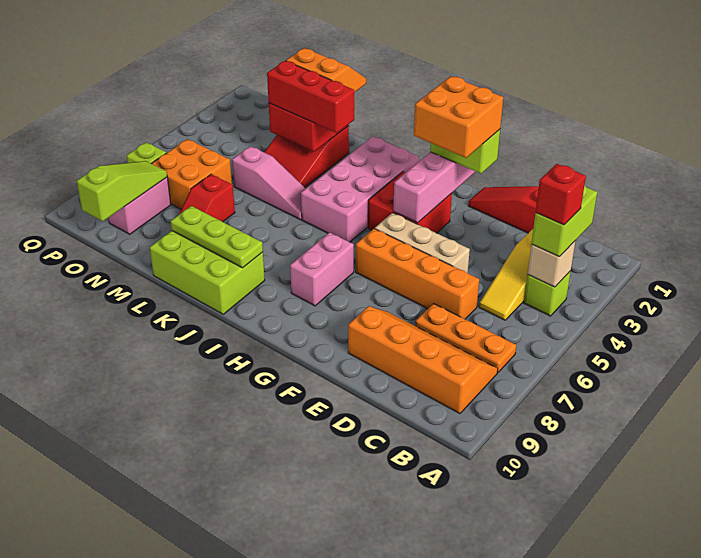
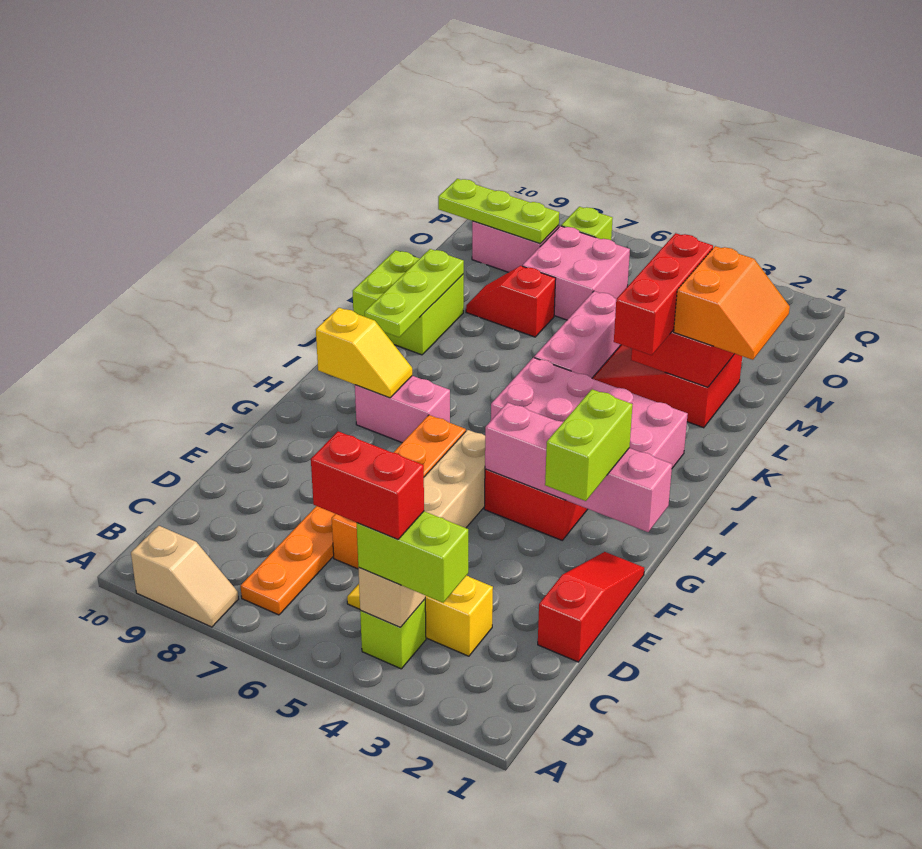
none -> tan 1x2 slope [131,526,238,627]
red 1x1 brick [536,164,586,225] -> red 1x2 brick [311,431,424,539]
orange 2x4 slope [348,306,498,414] -> none
orange 2x2 brick [414,76,503,158] -> none
none -> yellow 1x2 slope [316,308,412,398]
lime 2x3 brick [150,231,265,314] -> lime 2x2 brick [353,250,464,355]
pink 1x3 slope [232,146,306,220] -> pink 1x3 brick [534,291,621,378]
orange 2x2 brick [151,139,232,209] -> pink 2x2 brick [522,226,630,320]
lime 1x3 slope [77,161,167,221] -> lime 1x3 plate [438,179,559,244]

